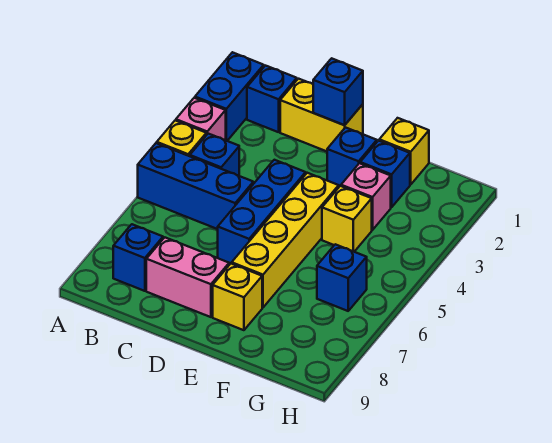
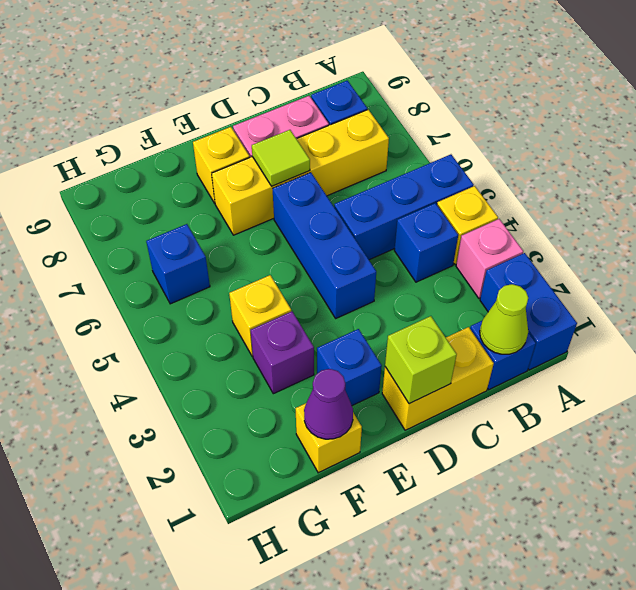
none -> lime 1x1 cone [480,284,528,354]
blue 1x1 brick [313,58,363,125] -> lime 1x1 brick [385,316,457,404]
none -> lime 1x1 tile [252,130,310,186]
yellow 1x4 brick [232,173,339,308] -> yellow 1x4 brick turned to [212,110,389,235]
none -> purple 1x1 cone [304,369,353,439]
blue 1x1 brick [360,141,410,207] -> none
pink 1x1 brick [341,163,391,230] -> purple 1x1 brick [251,311,314,394]

